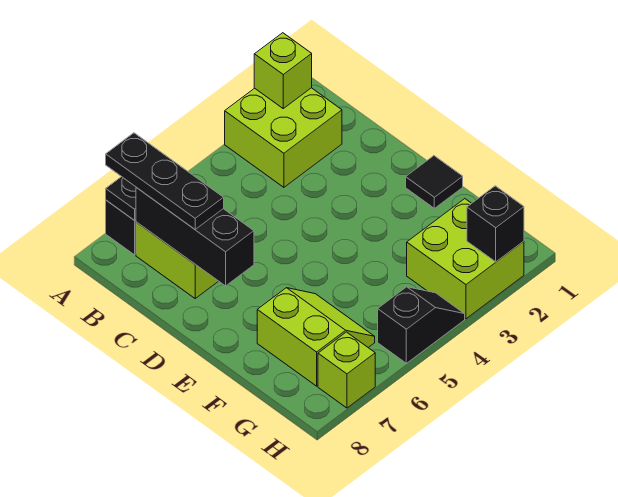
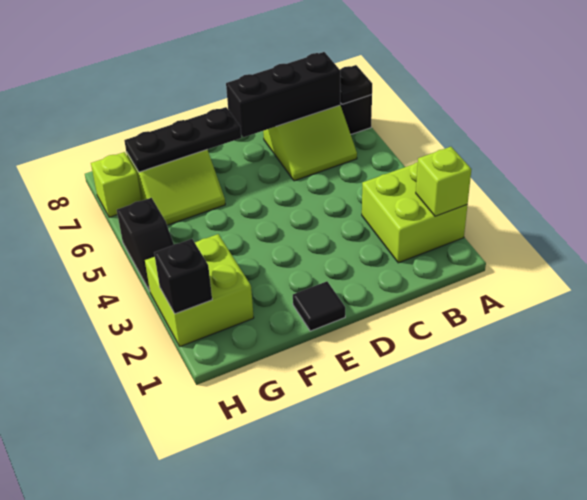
black 1x3 plate [106,133,224,229] -> black 1x3 plate moved to [124,107,241,172]

